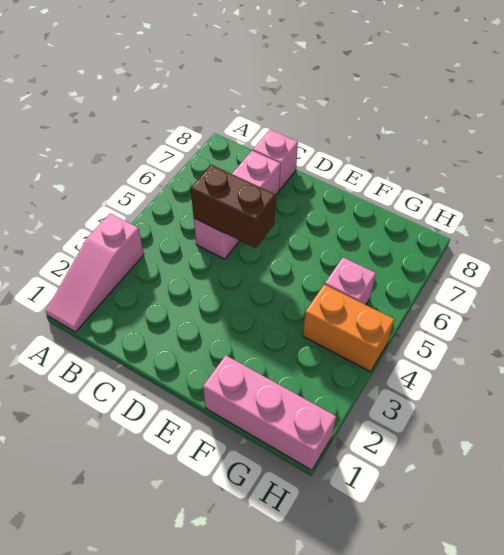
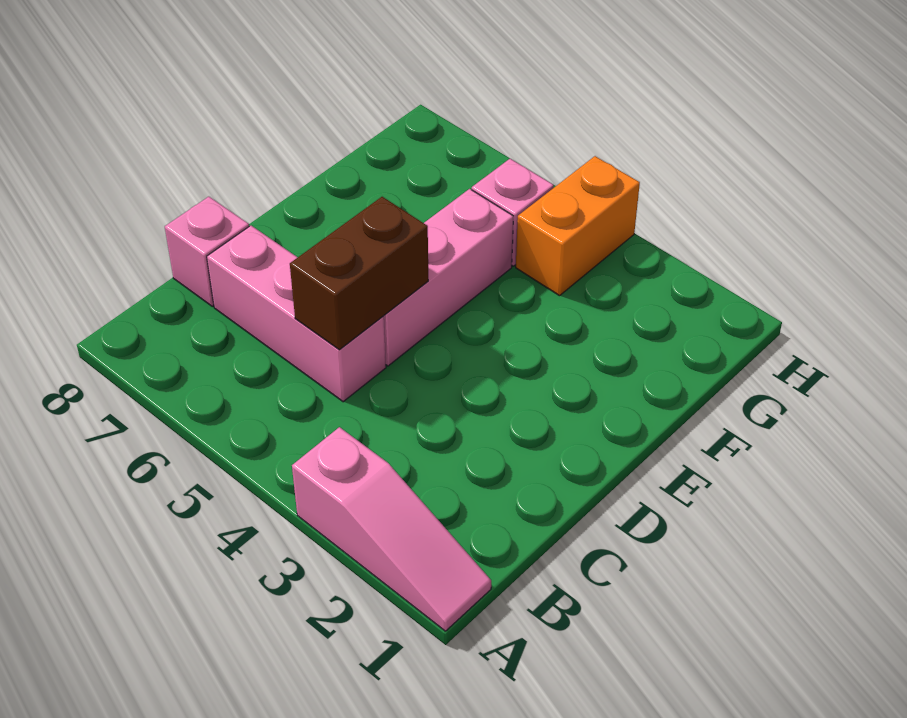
pink 1x3 brick [203,355,336,470] -> pink 1x3 brick moved to [383,189,513,366]

